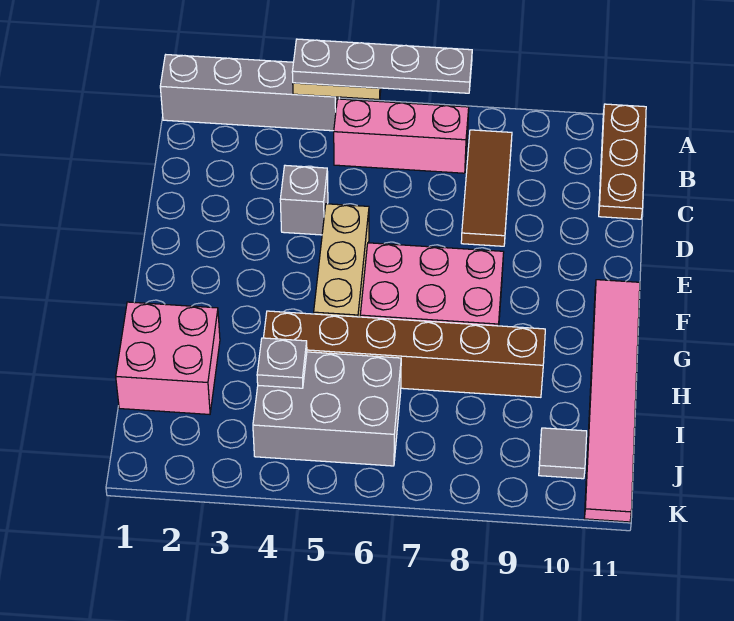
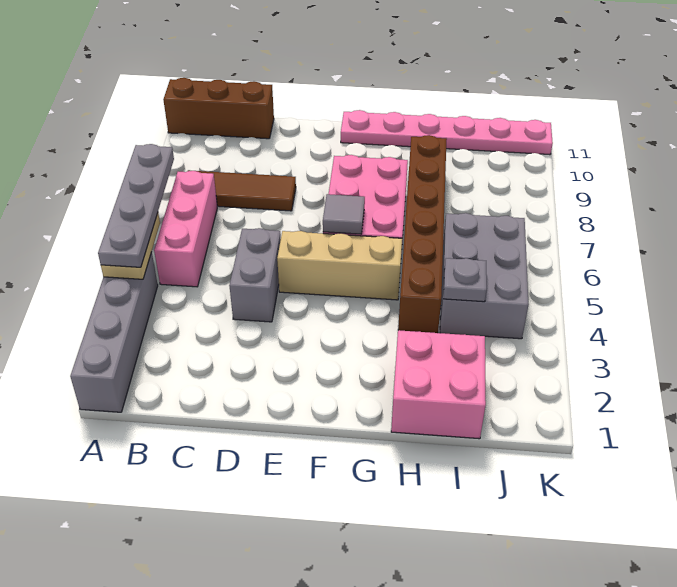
brown 1x3 plate [599,104,646,219] -> brown 1x3 brick [163,78,274,139]
grey 1x1 brick [280,165,328,235] -> grey 1x2 brick [229,228,281,322]
pink 1x6 tile [584,280,640,522] -> pink 1x6 plate [341,110,553,155]
grey 1x1 tile [539,428,587,479] -> grey 1x1 tile moved to [323,194,365,234]

